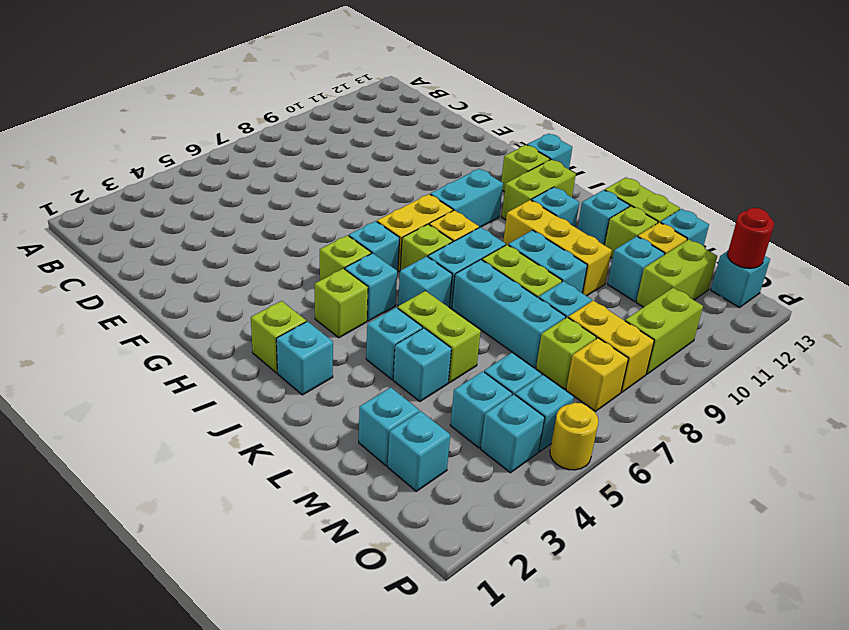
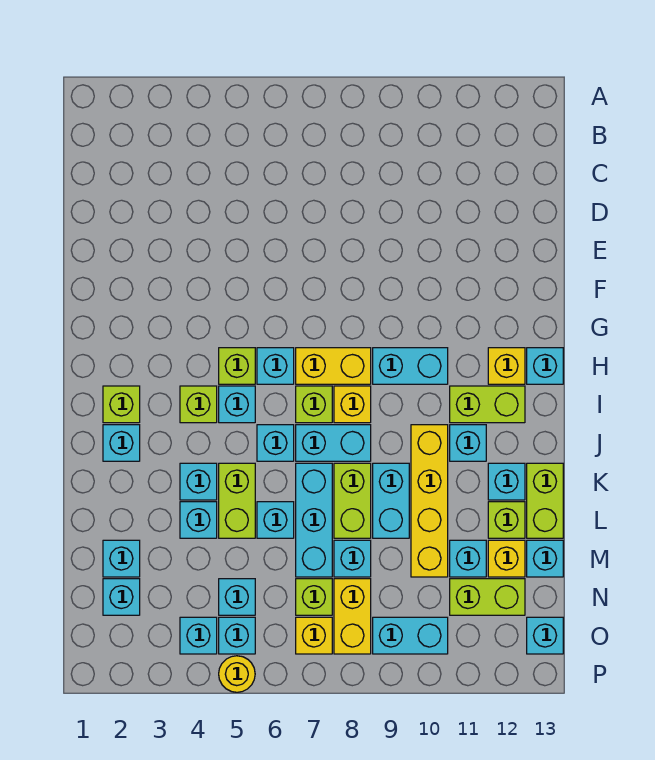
lime 1x1 brick [501,145,550,192] -> yellow 1x1 brick [488,348,525,384]
yellow 1x3 brick [503,200,612,296] -> yellow 1x4 brick [411,425,448,577]
cyan 1x1 brick [450,371,512,448] -> cyan 1x1 brick moved to [257,502,294,538]
lime 1x2 brick [625,288,703,374] -> cyan 1x2 brick [373,617,448,654]
red 1x1 round brick [727,208,774,268] -> none

